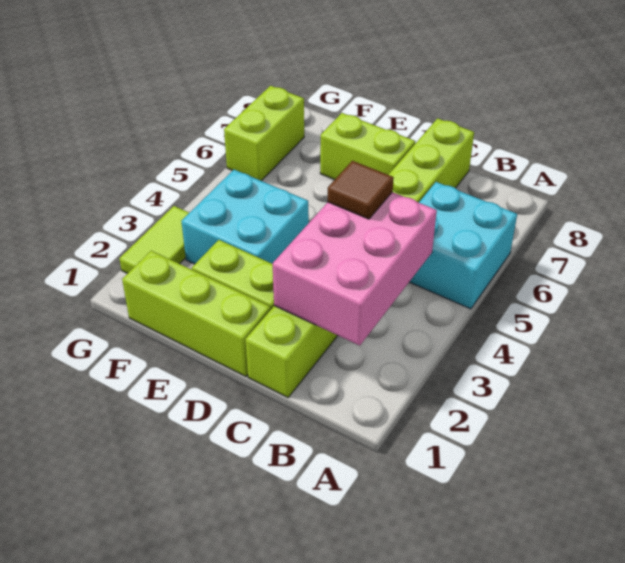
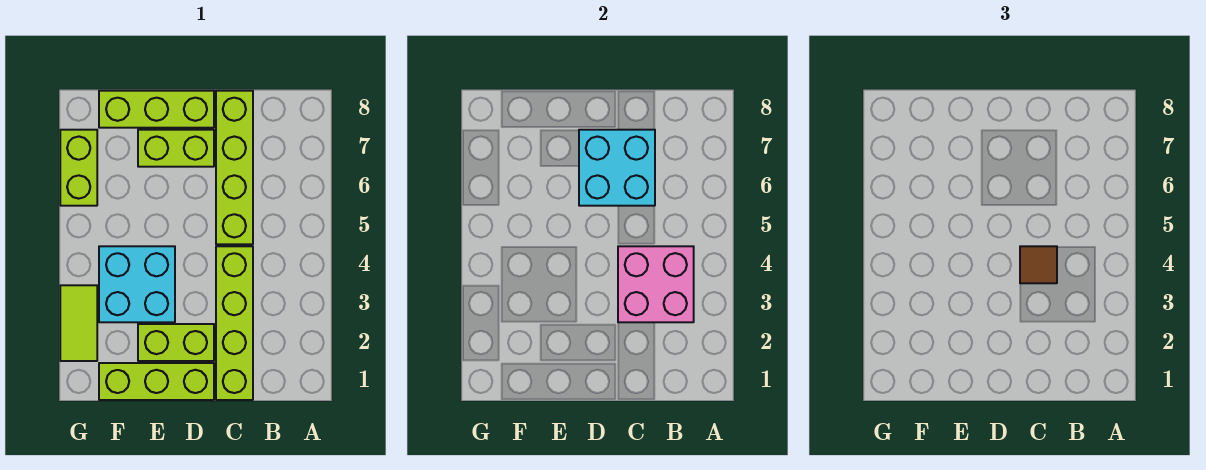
cyan 2x2 brick [410,182,517,309] -> cyan 2x2 brick moved to [579,130,655,206]
pink 2x3 brick [272,192,437,346] -> pink 2x2 brick [618,246,694,322]
none -> lime 1x3 brick [99,91,214,128]

